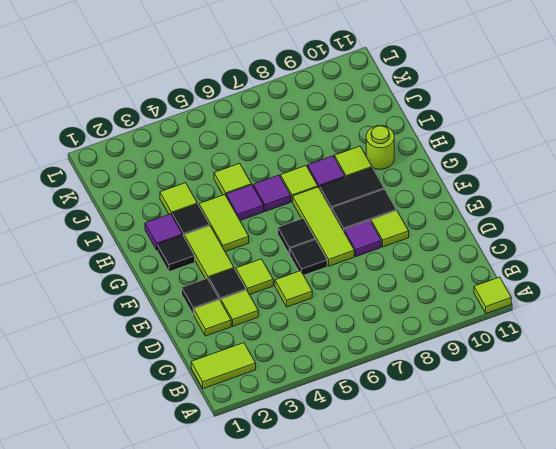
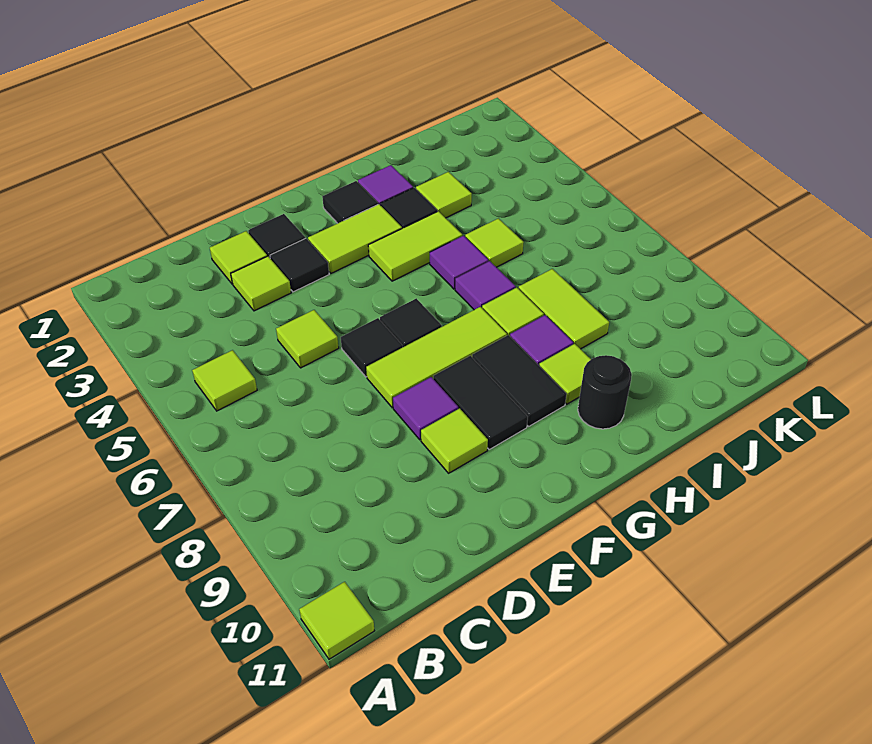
lime 1x2 tile [191,343,256,389] -> lime 1x2 tile moved to [519,269,609,349]
lime 1x1 tile [236,259,273,295] -> lime 1x1 tile moved to [192,350,257,411]
lime 1x1 round brick [366,126,394,169] -> black 1x1 round brick [578,355,632,429]

